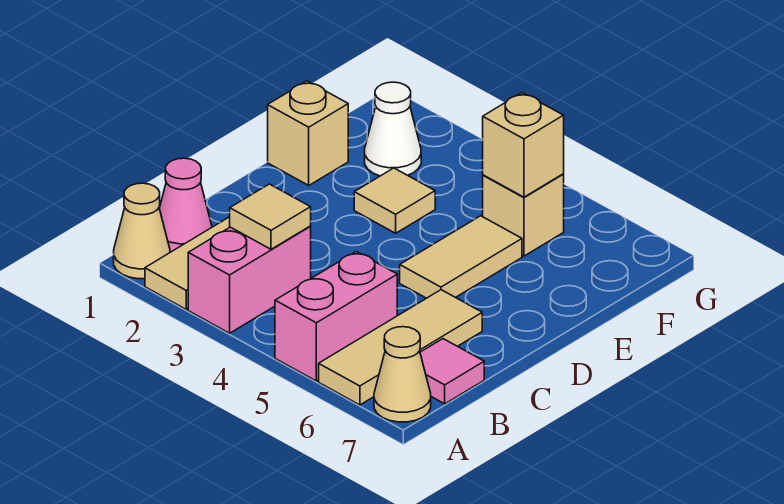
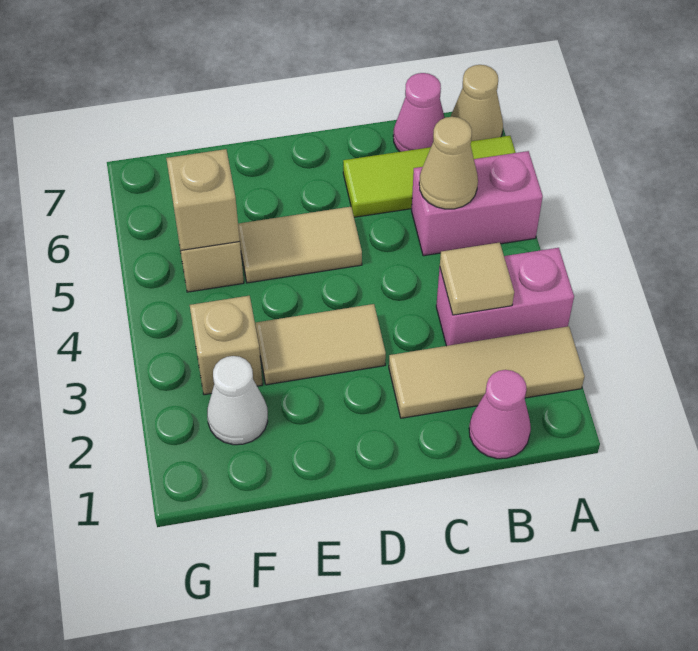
tan 1x1 cone [114,183,170,279] -> tan 1x1 cone moved to [419,117,478,209]
tan 1x3 tile [319,290,482,405] -> lime 1x3 tile [343,136,516,217]
pink 1x1 tile [420,339,484,404] -> pink 1x1 cone [393,73,445,152]
tan 1x1 brick [268,81,348,185] -> tan 1x1 brick moved to [190,296,263,395]
tan 1x1 tile [354,168,435,233] -> tan 1x2 tile [255,304,386,385]

